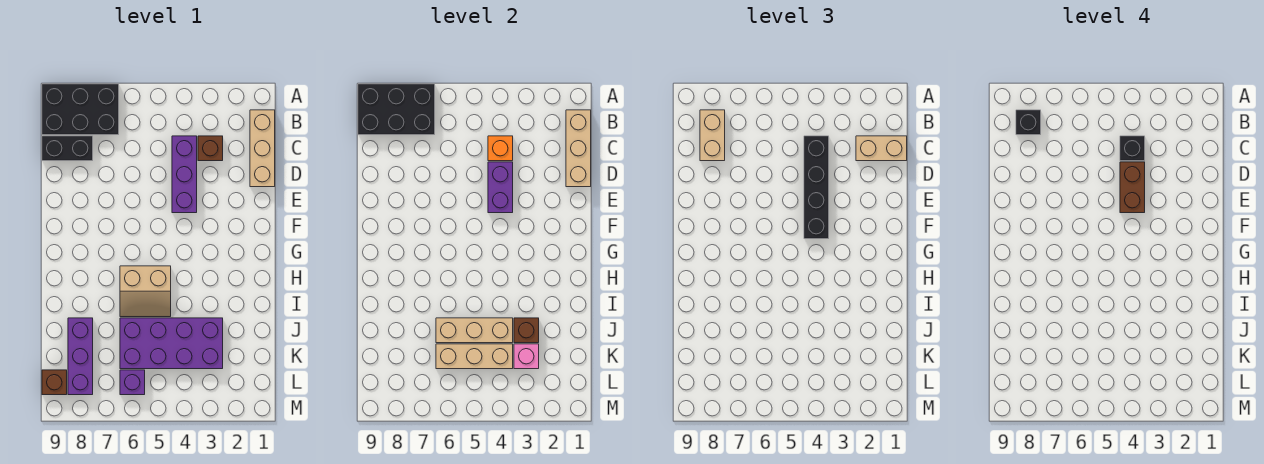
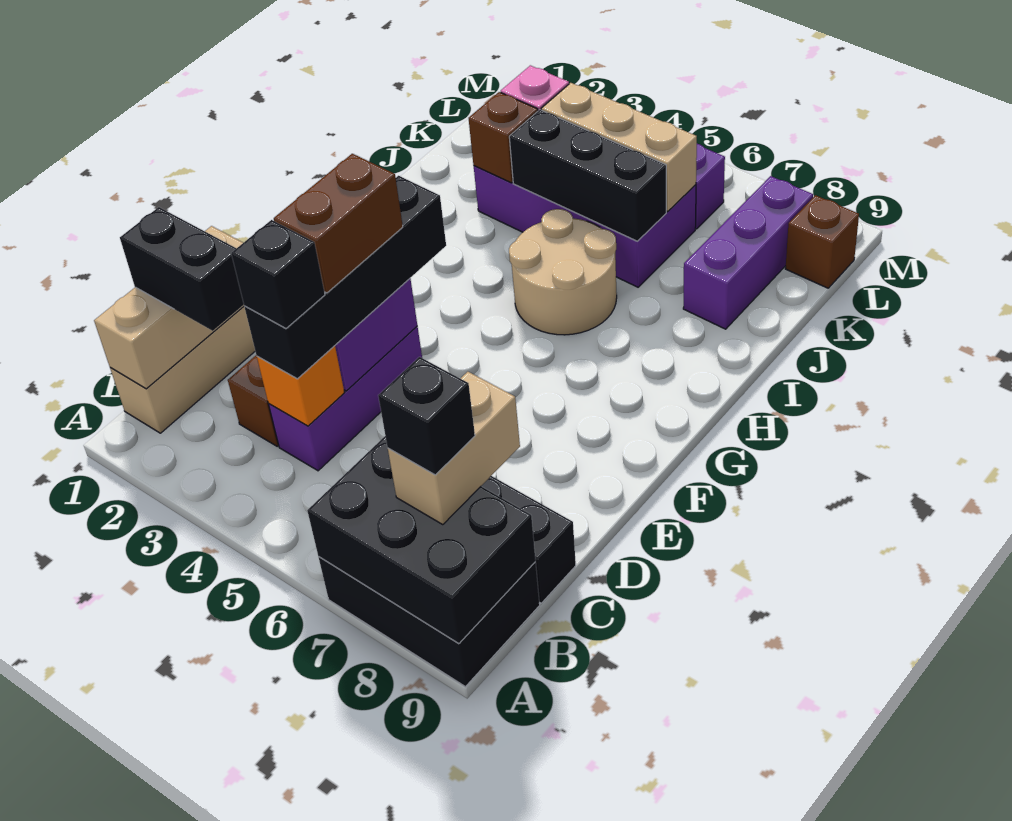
tan 1x2 brick [856,136,907,161] -> black 1x2 brick [120,207,244,331]
tan 2x2 slope [120,266,171,317] -> tan 2x2 round brick [509,209,617,335]
tan 1x3 brick [436,318,513,343] -> black 1x3 brick [509,110,666,241]

